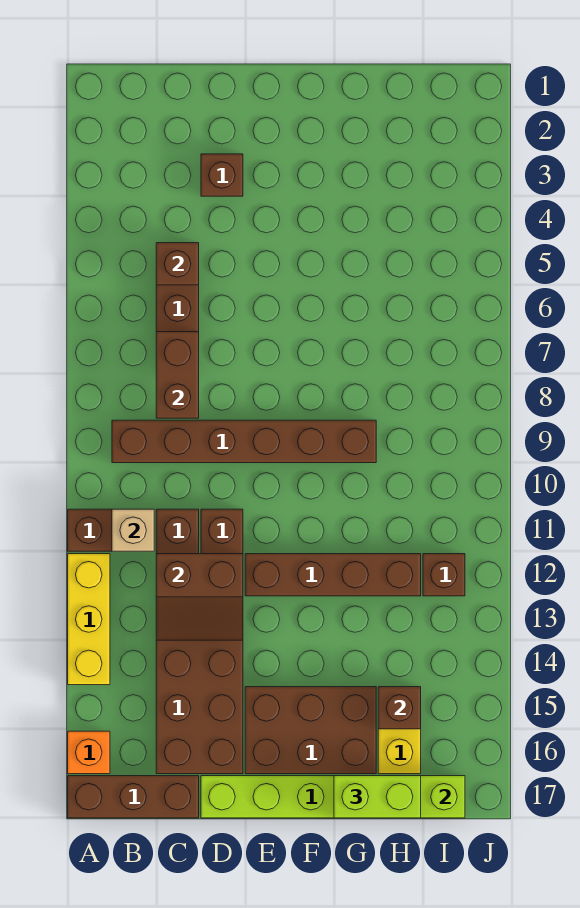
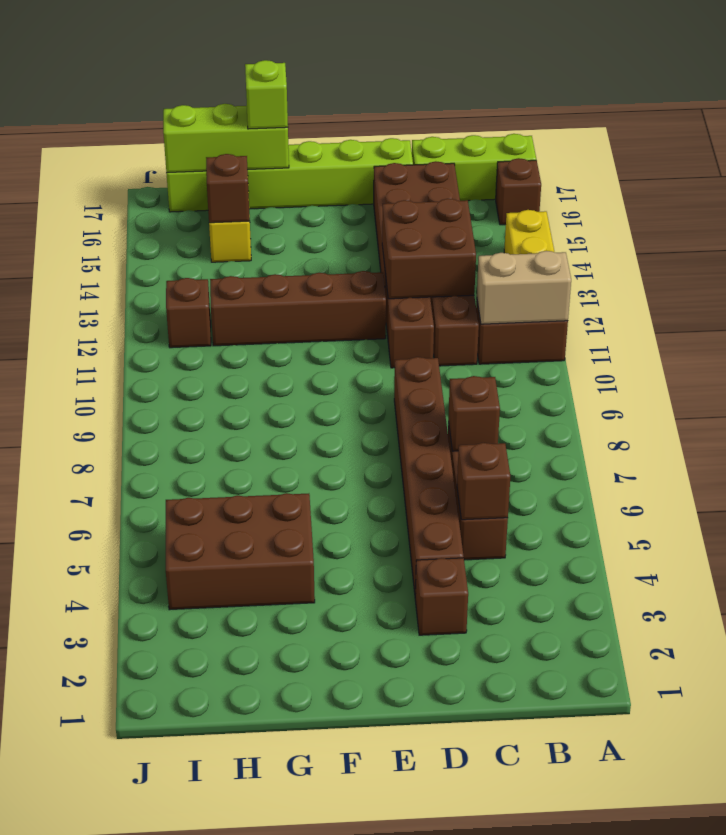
orange 1x1 brick [68,731,110,774] -> brown 1x1 brick [496,158,541,225]
brown 1x3 brick [68,776,199,818] -> lime 1x3 brick [412,134,536,201]
brown 1x6 brick [112,420,376,463] -> brown 1x6 brick turned to [394,357,464,593]
tan 1x1 brick [112,509,154,551] -> tan 1x2 brick [477,251,571,324]
brown 1x2 brick [156,332,199,418] -> brown 1x1 brick [448,376,500,451]
brown 2x2 slope [156,554,243,640] -> brown 2x2 brick [382,199,476,299]
brown 2x3 brick [245,687,376,774] -> brown 2x3 brick moved to [166,493,315,610]
lime 1x2 brick [334,776,421,818] -> lime 1x1 brick [245,60,288,129]

